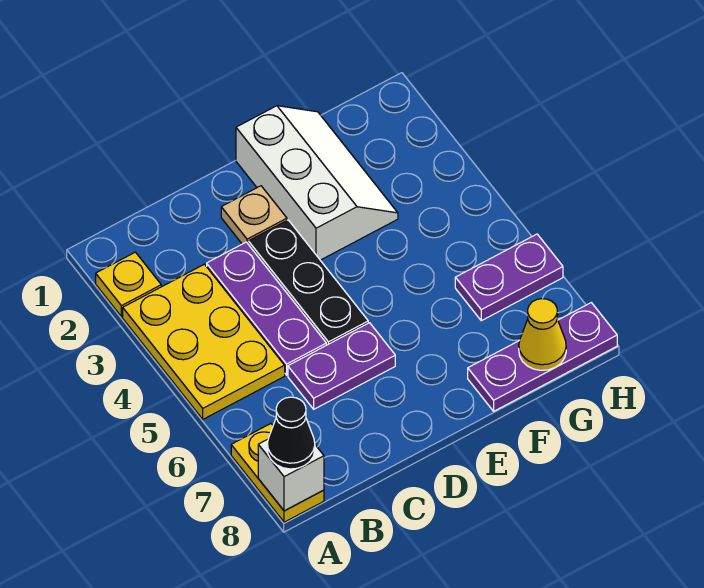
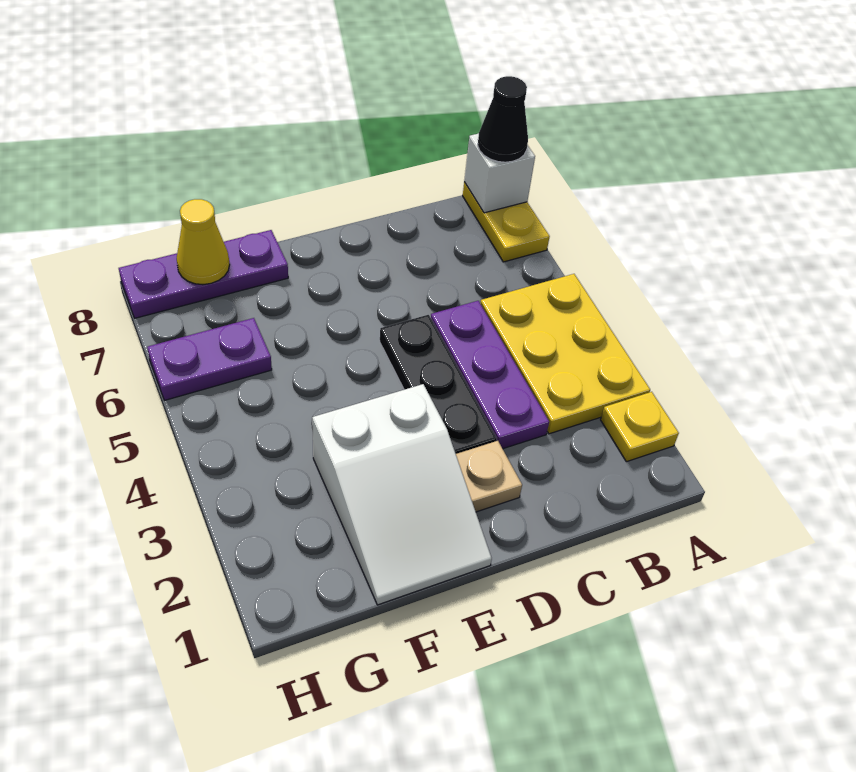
purple 1x2 plate [288,323,395,409] -> none
white 2x3 slope [236,106,398,260] -> white 2x3 slope turned to [312,384,492,605]

